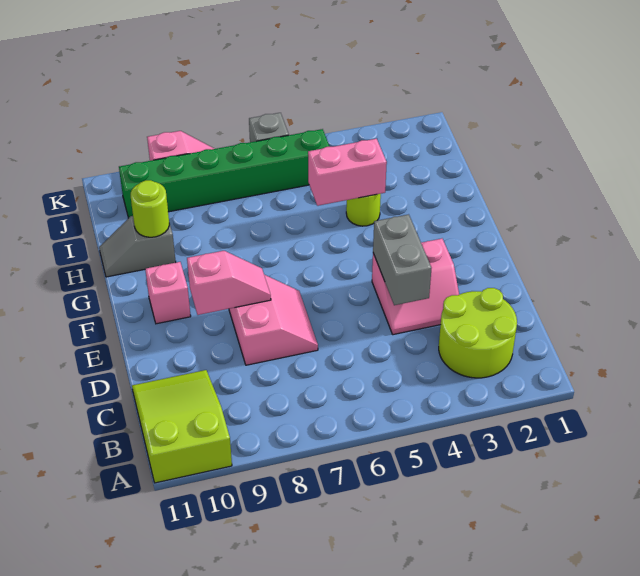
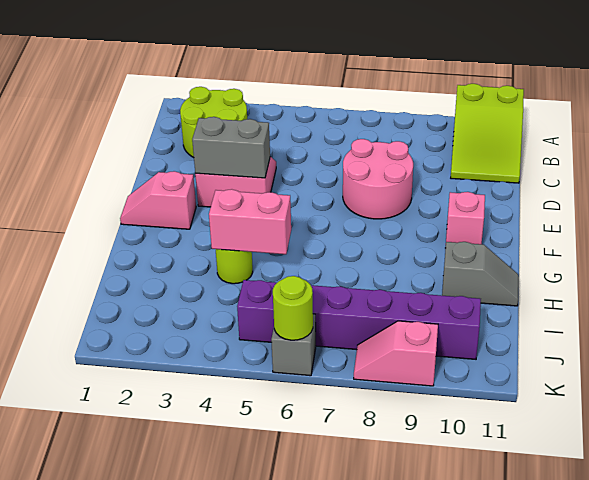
grey 1x2 brick [373,214,432,305] -> grey 1x2 brick turned to [192,117,270,178]
pink 2x2 slope [229,275,318,365] -> pink 2x2 round brick [343,139,413,219]
pink 1x2 slope [187,251,271,315] -> pink 1x2 slope moved to [120,171,196,229]
lime 1x1 round brick [131,180,169,237] -> lime 1x1 round brick moved to [273,276,313,340]
green 1x6 brick [119,129,330,218] -> purple 1x6 brick [237,280,481,359]

